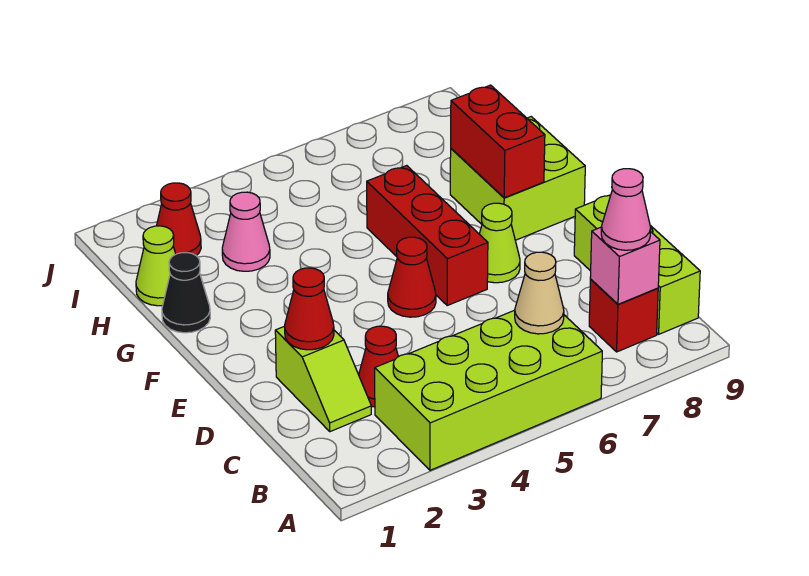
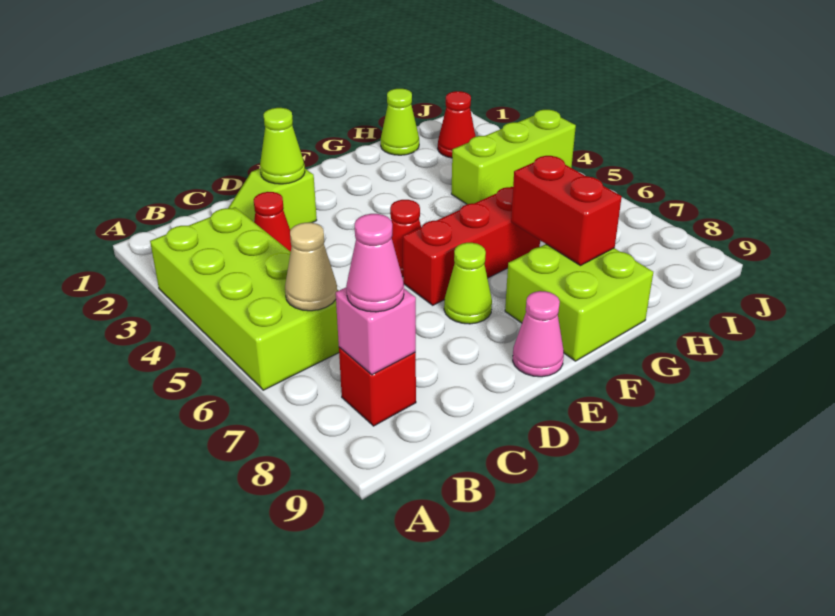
lime 1x3 brick [574,195,700,334] -> lime 1x3 brick moved to [451,110,576,204]
red 1x1 cone [285,268,334,350] -> lime 1x1 cone [260,108,305,184]
red 1x2 brick [451,85,545,198] -> red 1x2 brick turned to [511,156,622,266]
black 1x1 cone [162,253,210,333] -> none
pink 1x1 cone [222,192,270,271] -> pink 1x1 cone moved to [513,291,564,377]

